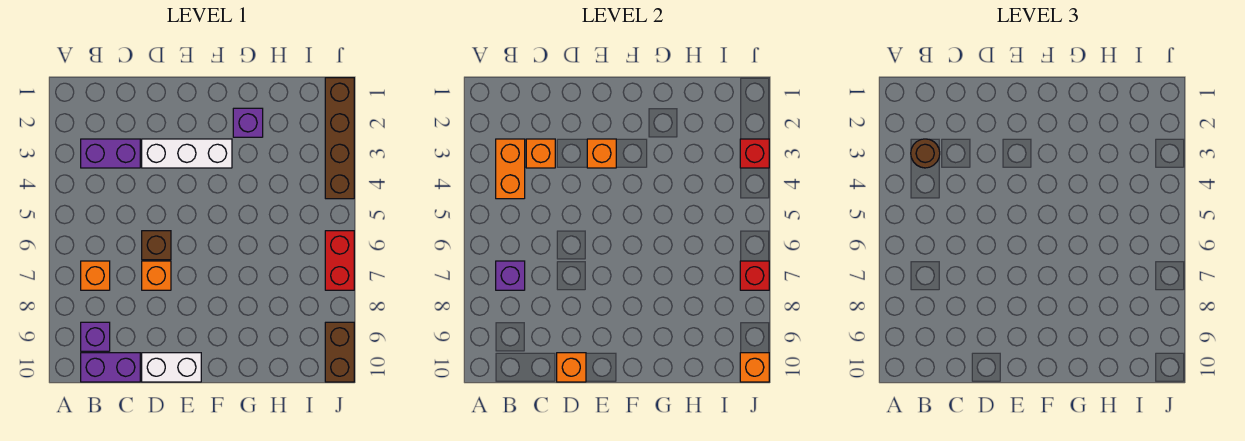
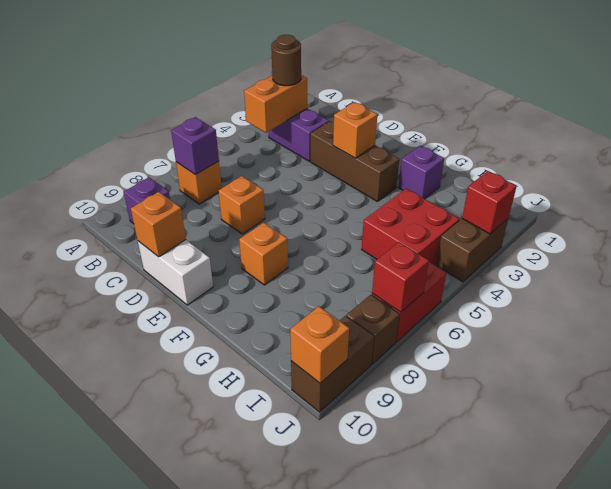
purple 1x2 brick [81,353,140,382] -> none
orange 1x1 brick [526,139,555,168] -> orange 1x1 brick moved to [239,223,288,285]
white 1x3 brick [142,139,232,168] -> brown 1x3 brick [310,121,399,202]
brown 1x1 brick [142,231,171,260] -> brown 1x1 brick moved to [346,295,400,364]
none -> red 2x2 brick [362,189,459,265]
brown 1x4 brick [325,78,354,199] -> brown 1x2 brick [436,219,508,282]

